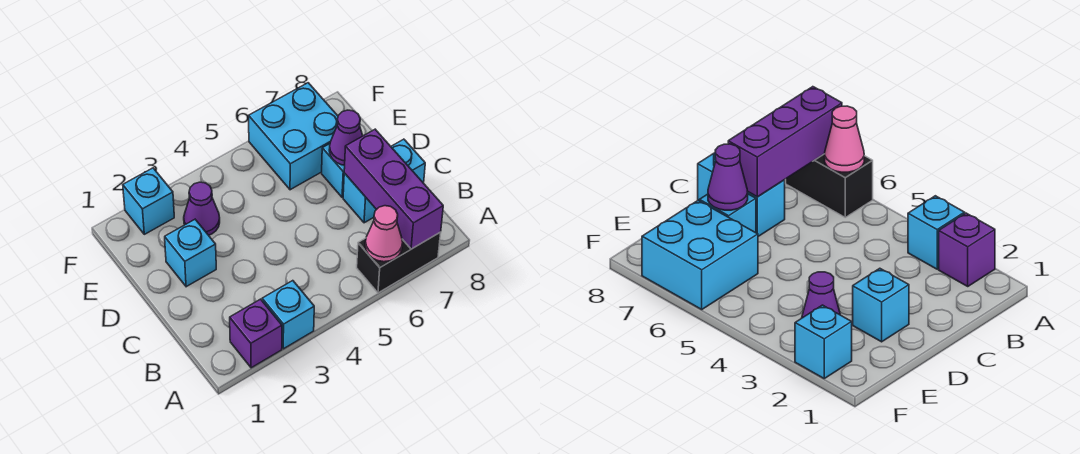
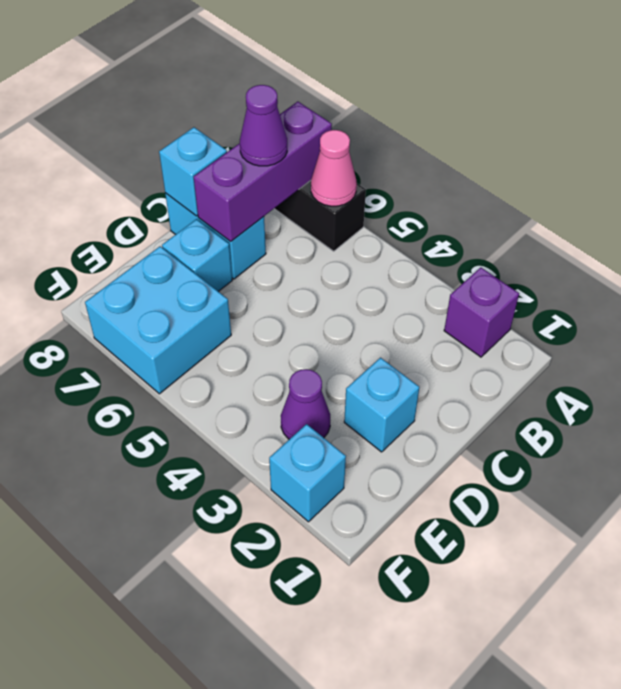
cyan 1x1 brick [262,281,314,349] -> cyan 1x1 brick moved to [159,127,227,216]
purple 1x1 cone [329,110,363,165] -> purple 1x1 cone moved to [240,85,287,166]

